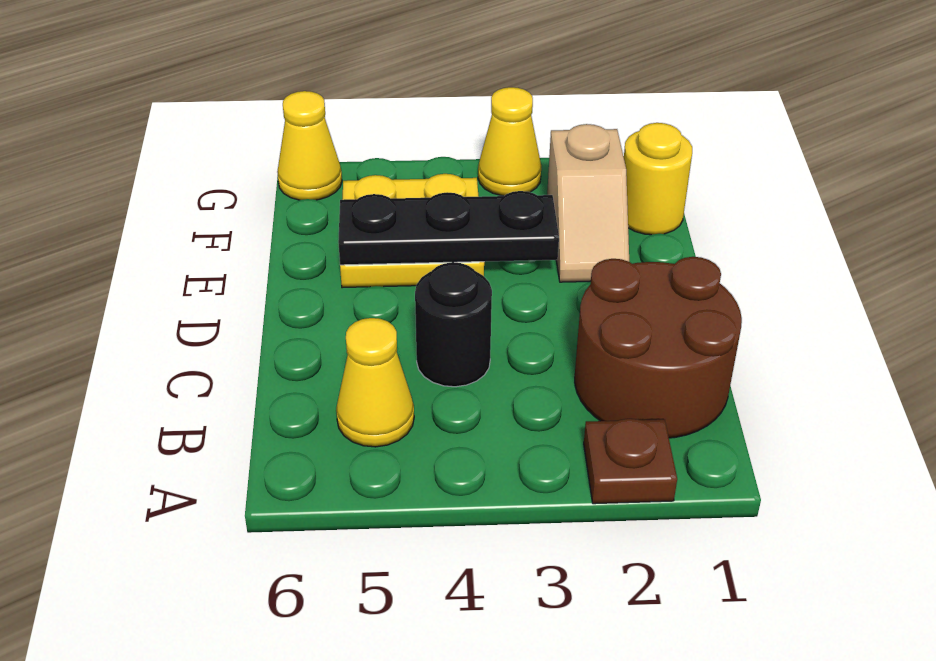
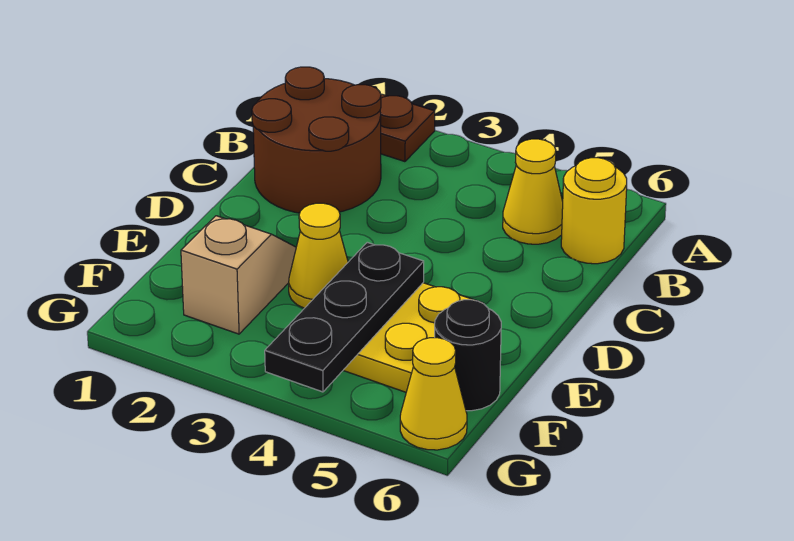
black 1x1 round brick [415,262,492,387] -> black 1x1 round brick moved to [435,300,501,411]
black 1x3 plate [338,191,559,265] -> black 1x3 plate turned to [265,242,424,392]
yellow 1x1 round brick [624,123,692,235] -> yellow 1x1 round brick moved to [561,158,627,264]
yellow 1x1 cone [478,87,541,196] -> yellow 1x1 cone moved to [289,203,348,308]

